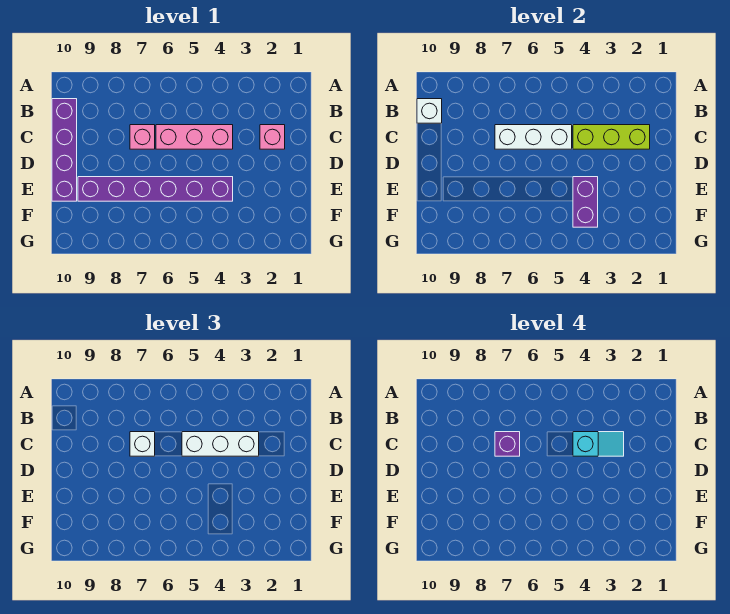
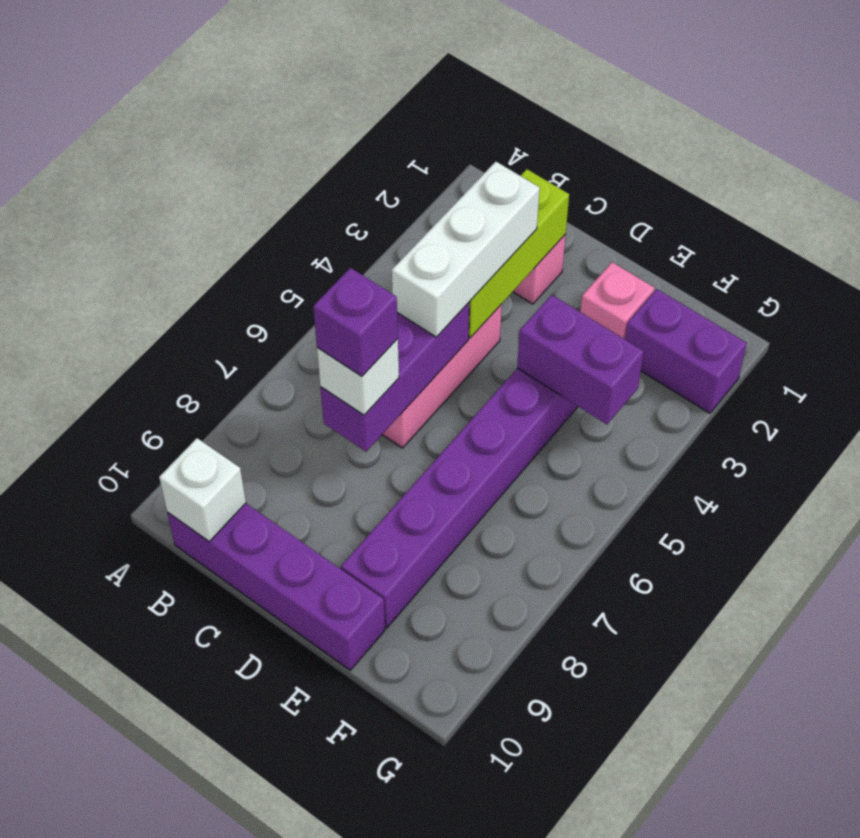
cyan 1x2 slope [573,432,624,456] -> none
white 1x3 brick [495,125,572,149] -> purple 1x3 brick [321,303,469,452]
pink 1x1 brick [130,125,155,149] -> pink 1x1 brick moved to [580,262,655,339]
none -> purple 1x2 brick [625,289,747,413]

